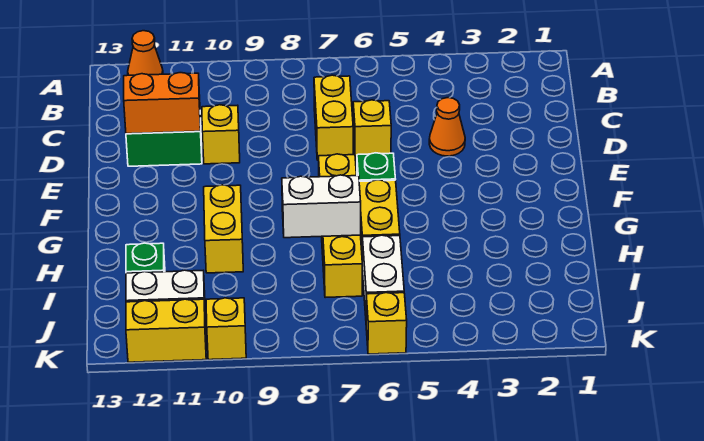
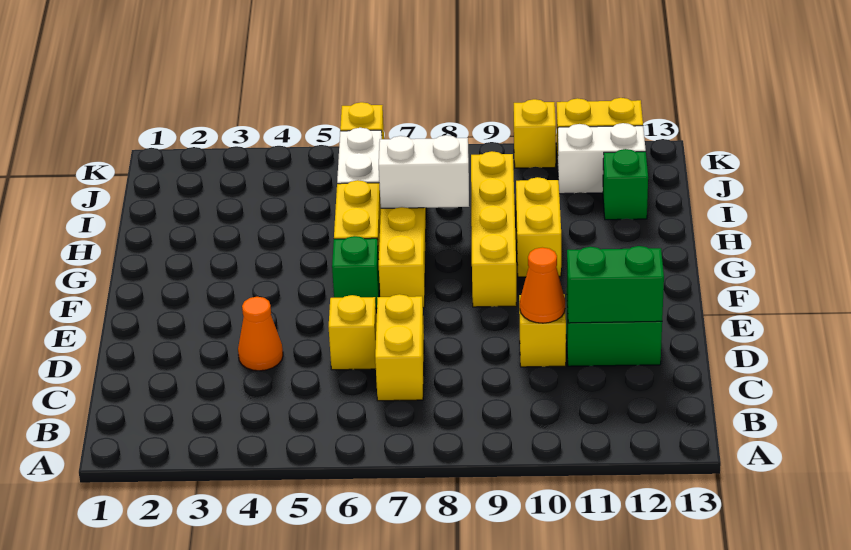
orange 1x1 cone [128,31,163,75] -> orange 1x1 cone moved to [520,247,565,323]
orange 1x2 brick [124,73,201,134] -> green 1x2 brick [567,246,664,323]
none -> yellow 1x4 brick [471,151,517,307]

